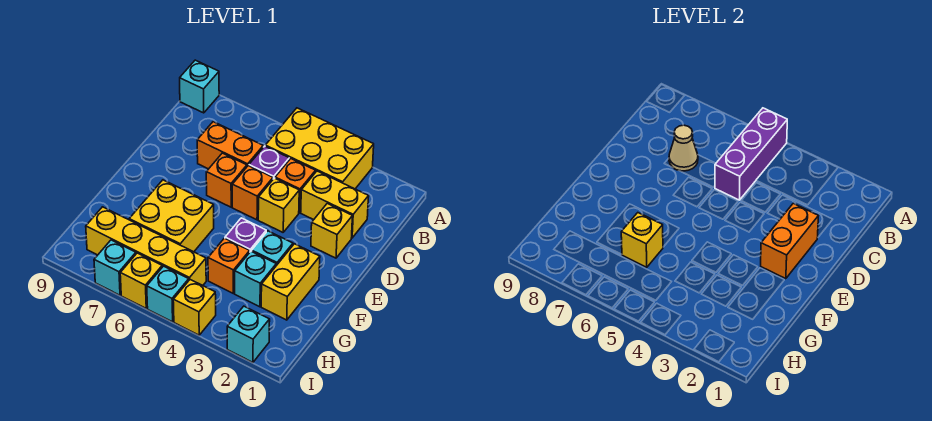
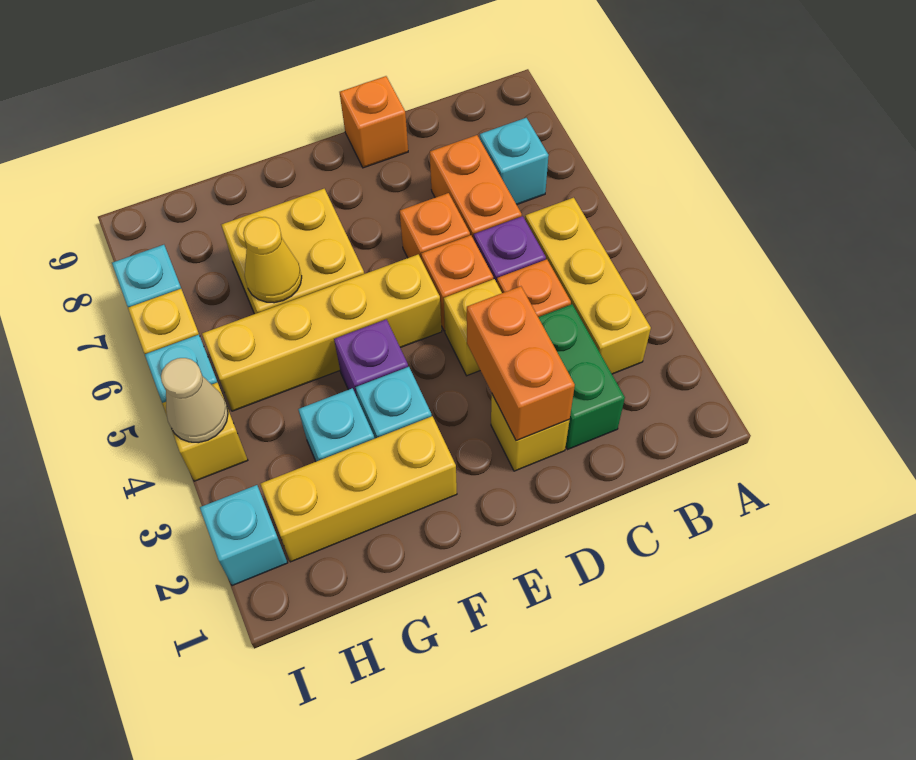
yellow 2x3 brick [265,108,374,189] -> yellow 1x3 brick [525,198,651,374]
purple 1x3 brick [715,108,787,200] -> none
cyan 1x1 brick [180,60,219,113] -> cyan 1x1 brick moved to [480,118,549,205]
yellow 1x2 brick [301,171,369,238] -> green 1x2 brick [538,304,625,449]
tan 1x1 cone [669,125,698,171] -> tan 1x1 cone moved to [161,358,228,443]
orange 1x2 brick [761,203,818,279] -> orange 1x2 brick turned to [467,286,575,441]
yellow 1x2 brick [261,244,320,320] -> yellow 1x3 brick [260,416,457,562]
orange 1x1 brick [208,238,250,293] -> orange 1x1 brick moved to [340,76,408,168]
yellow 1x1 brick [621,213,663,267] -> yellow 1x1 cone [243,217,302,303]
yellow 1x4 brick [86,207,206,285] -> yellow 1x4 brick turned to [202,254,442,411]

